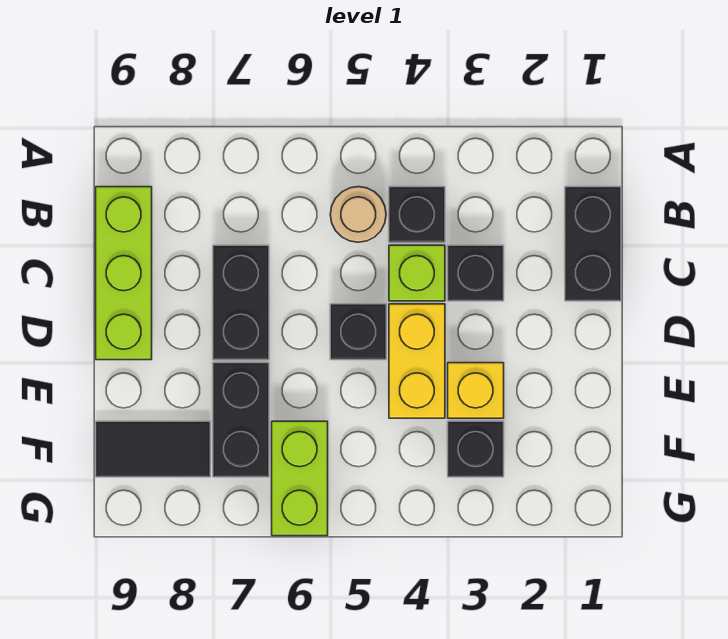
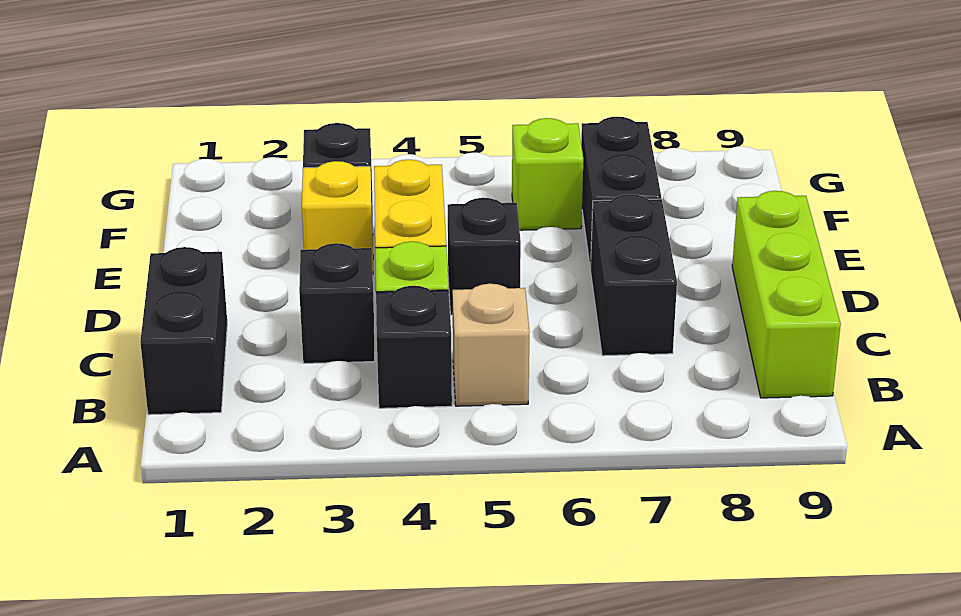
tan 1x1 round brick [330,187,386,242] -> tan 1x1 brick [453,284,530,406]
lime 1x2 brick [272,421,328,536] -> lime 1x1 brick [512,118,583,230]
black 1x2 tile [96,421,210,477] -> none

